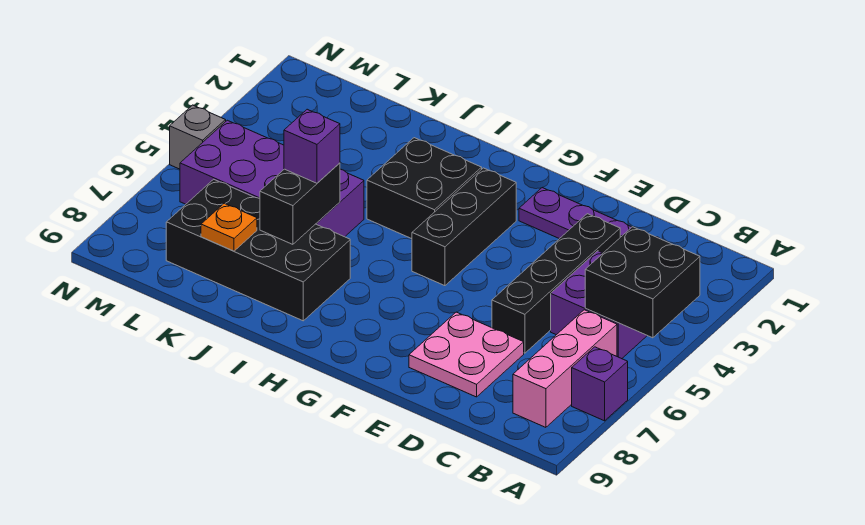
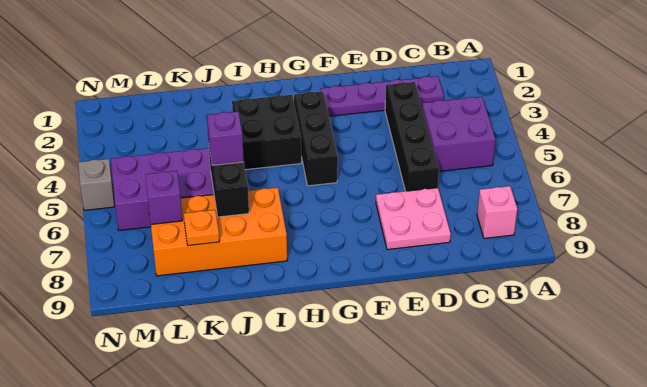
black 2x2 brick [585,227,700,338] -> none
purple 1x1 brick [572,347,628,421] -> purple 1x1 brick moved to [145,171,183,224]
pink 1x3 brick [513,310,617,427] -> pink 1x1 brick [477,186,517,238]
black 2x4 brick [166,179,350,321] -> orange 2x4 brick [151,188,287,276]

